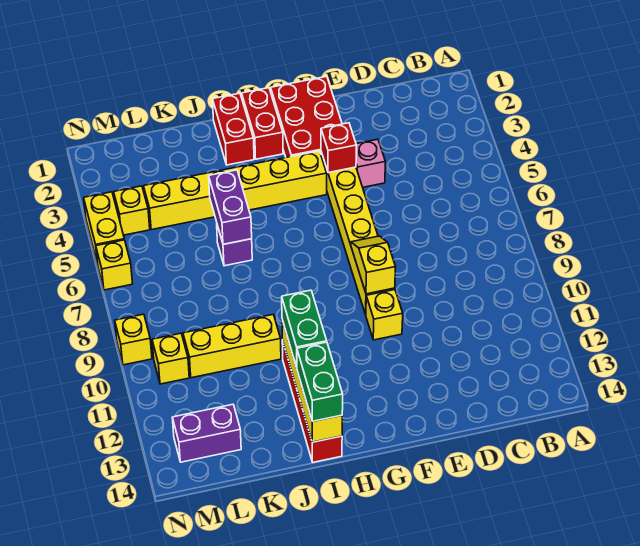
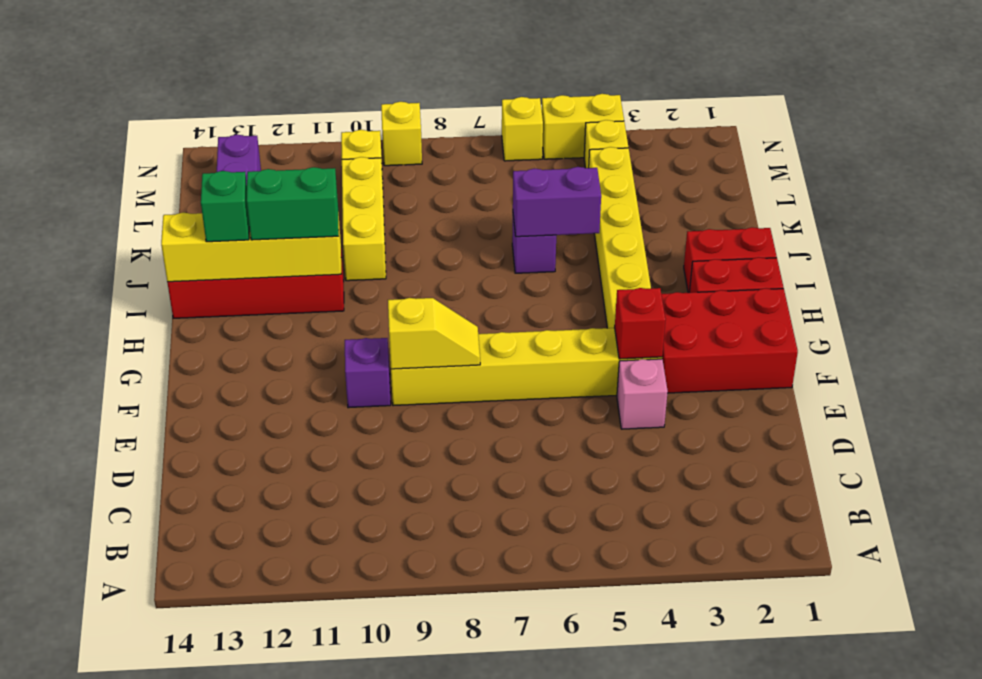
yellow 1x1 brick [366,290,403,340] -> purple 1x1 brick [345,338,391,408]
green 1x2 brick [297,342,343,421] -> green 1x1 brick [201,171,249,242]

